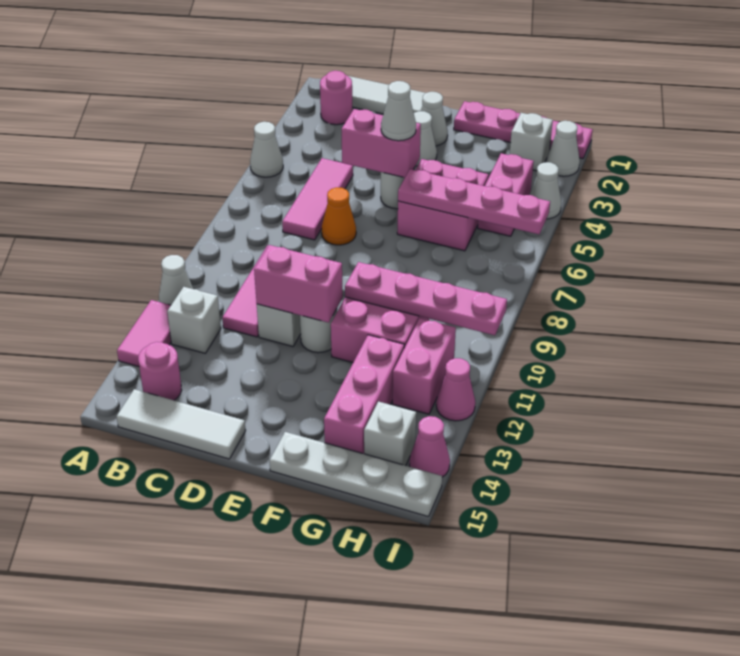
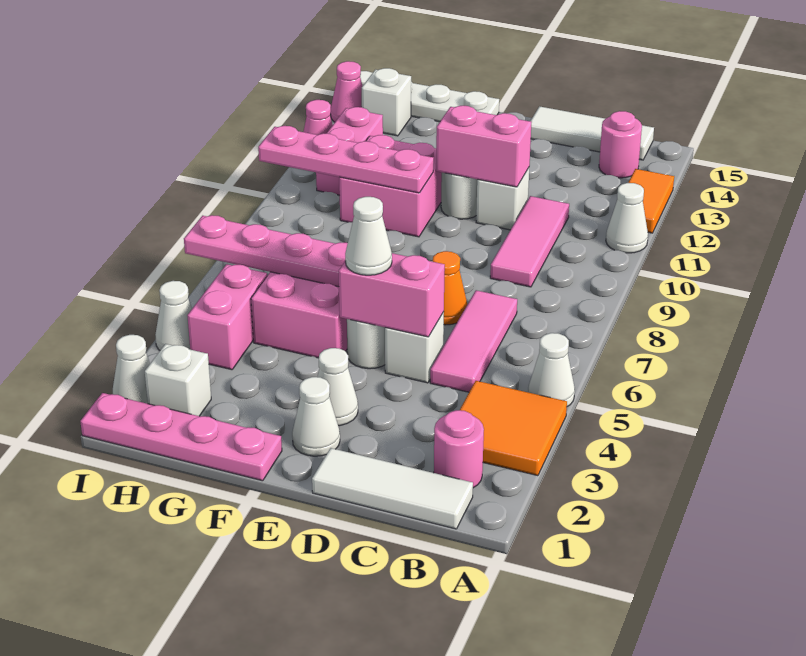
none -> orange 2x2 tile [460,381,567,476]
pink 1x2 tile [117,300,171,367] -> orange 1x2 tile [628,169,674,233]
white 1x1 brick [167,287,221,353] -> white 1x1 brick moved to [385,312,444,383]
pink 1x3 brick [324,335,404,454] -> none

